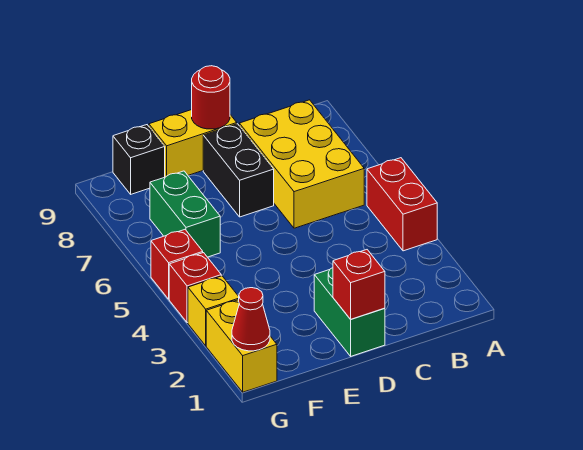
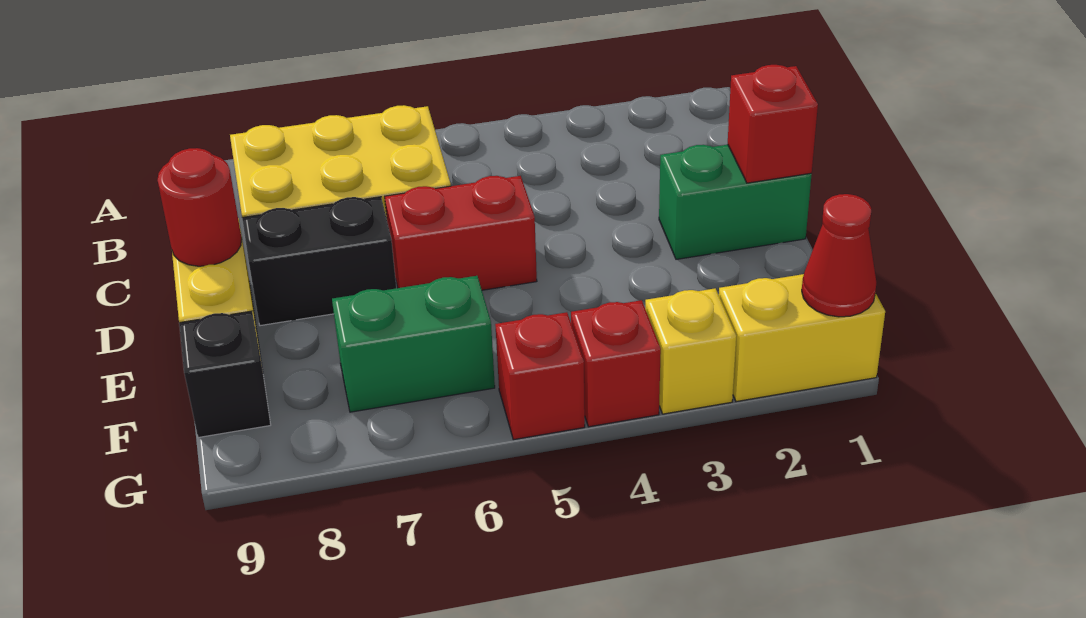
red 1x2 brick [367,158,437,251] -> red 1x2 brick moved to [385,176,537,290]

